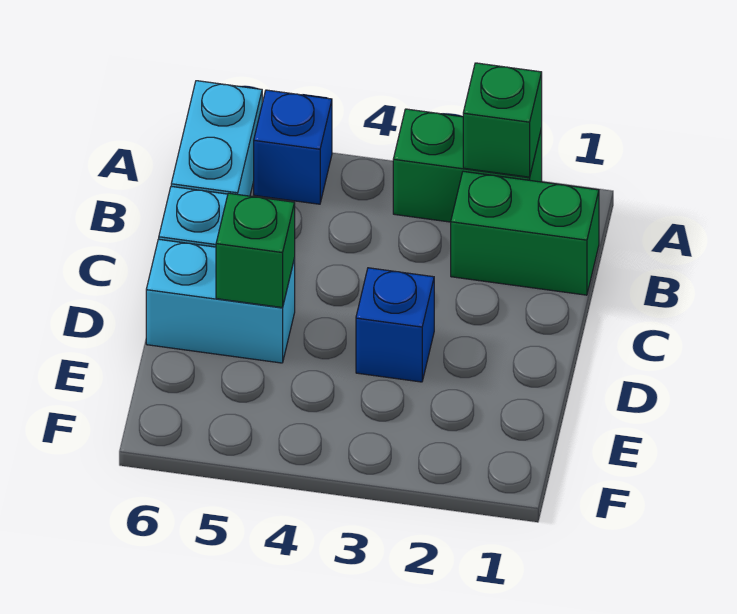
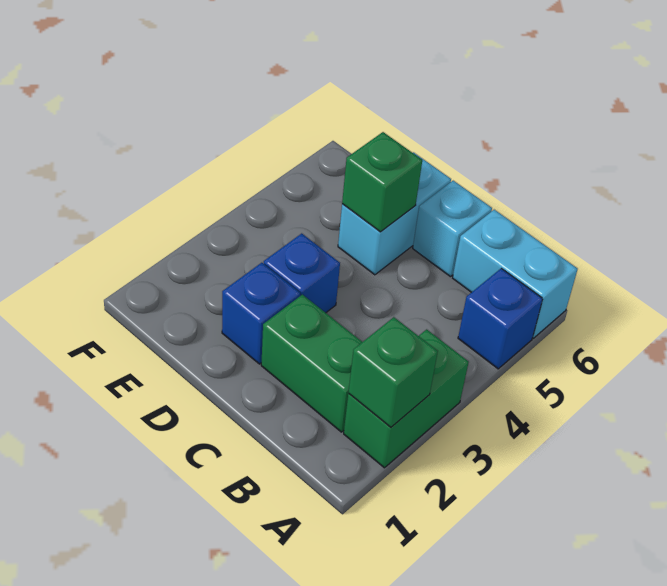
green 1x2 brick [451,171,599,295] -> green 1x2 brick turned to [261,295,362,432]
none -> blue 1x1 brick [222,263,300,364]

